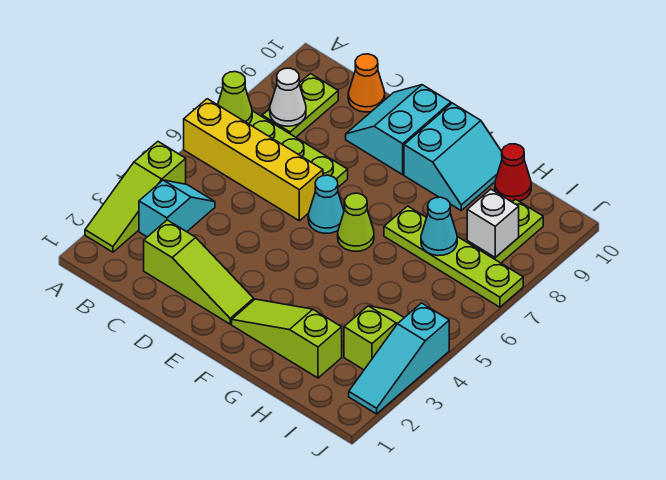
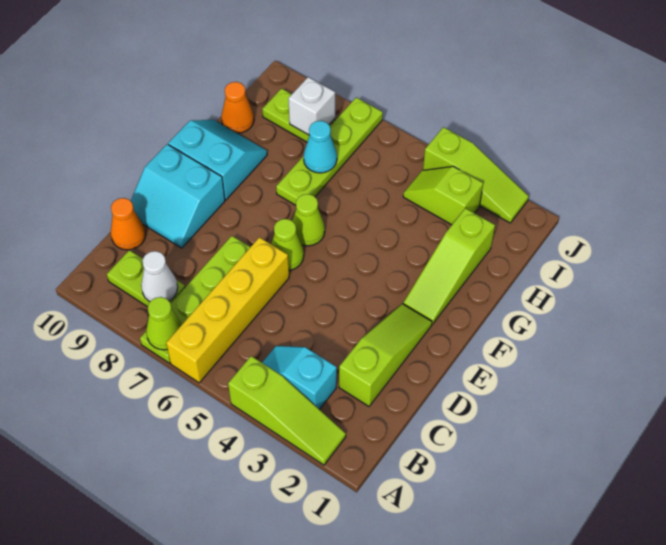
cyan 1x1 cone [308,175,344,233] -> lime 1x1 cone [271,219,304,270]
red 1x1 cone [495,144,531,202] -> orange 1x1 cone [221,82,254,133]
cyan 1x3 slope [349,303,449,414] -> lime 1x3 slope [423,127,529,223]

